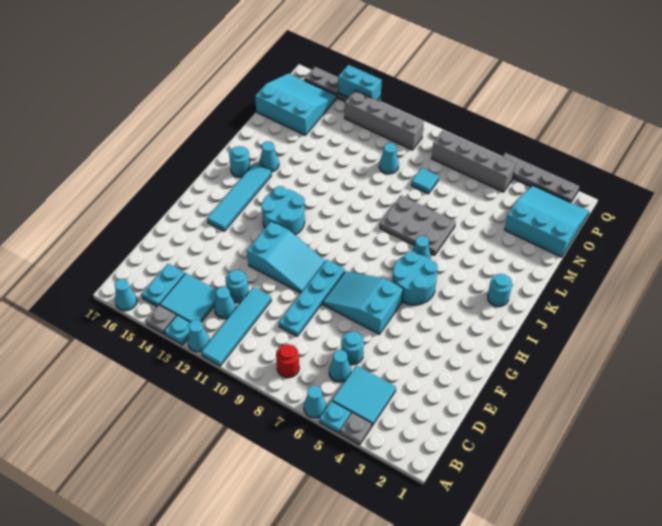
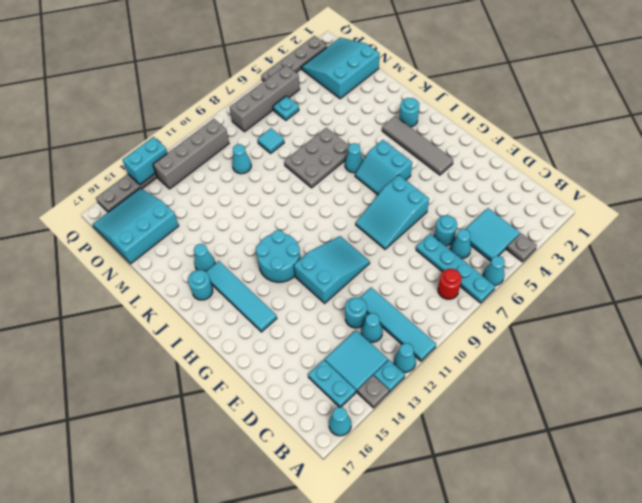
cyan 1x1 plate [319,401,351,433] -> cyan 1x1 plate moved to [273,96,299,120]
cyan 1x4 plate [279,260,345,336] -> cyan 1x4 plate moved to [416,234,495,303]
none -> grey 1x4 tile [382,116,453,175]
cyan 2x2 round brick [392,251,438,305] -> cyan 2x2 slope [355,140,412,195]

